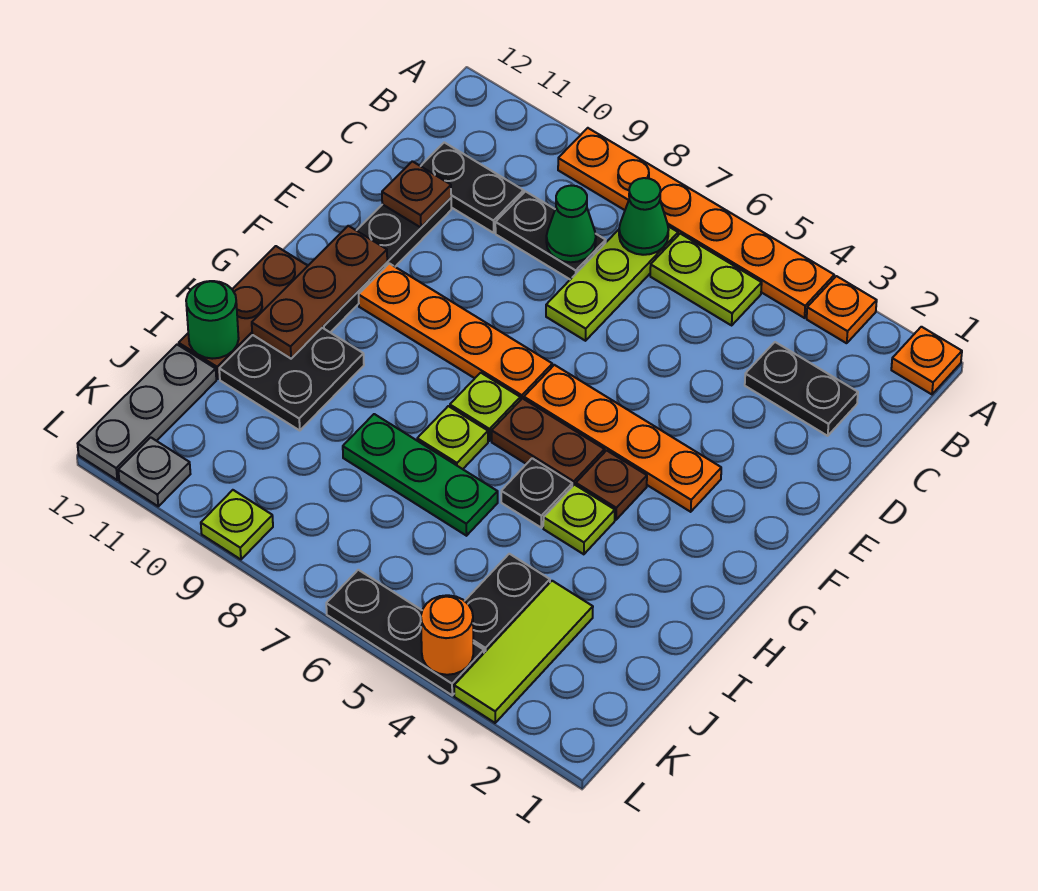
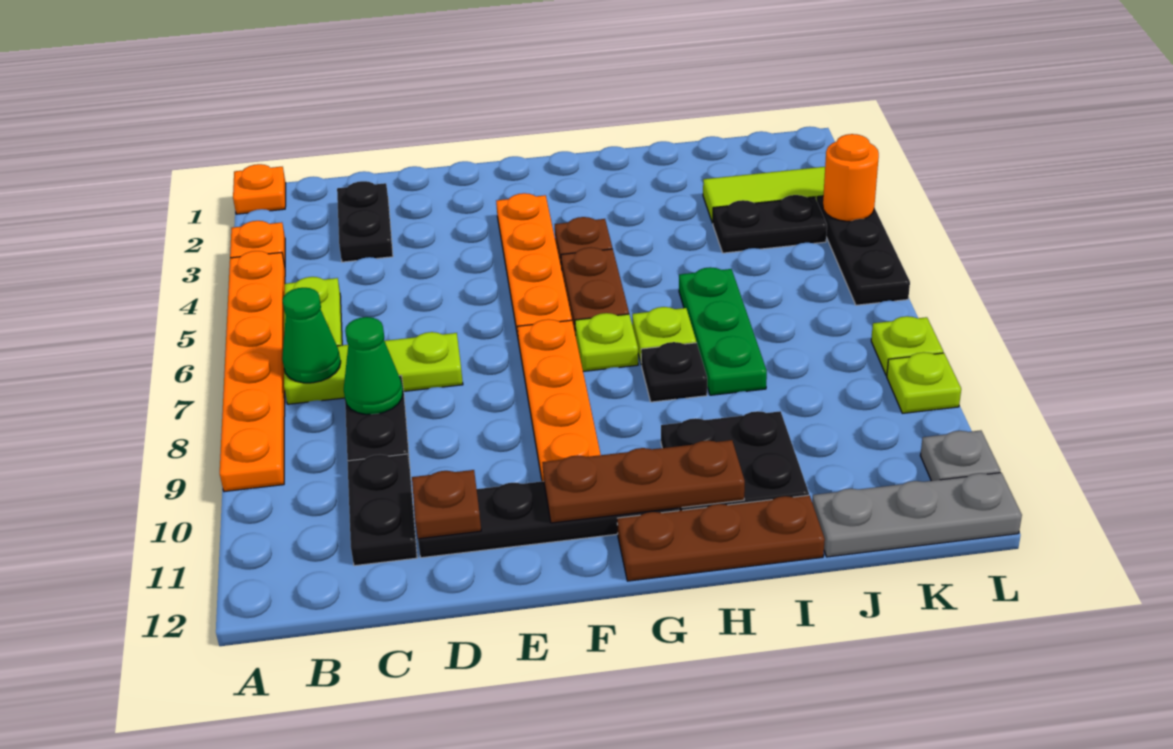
lime 1x1 plate [543,485,615,554] -> lime 1x1 plate moved to [871,316,943,375]
black 1x1 plate [501,458,572,528] -> black 1x1 plate moved to [641,342,707,402]
green 1x1 round brick [186,281,239,359] -> none

